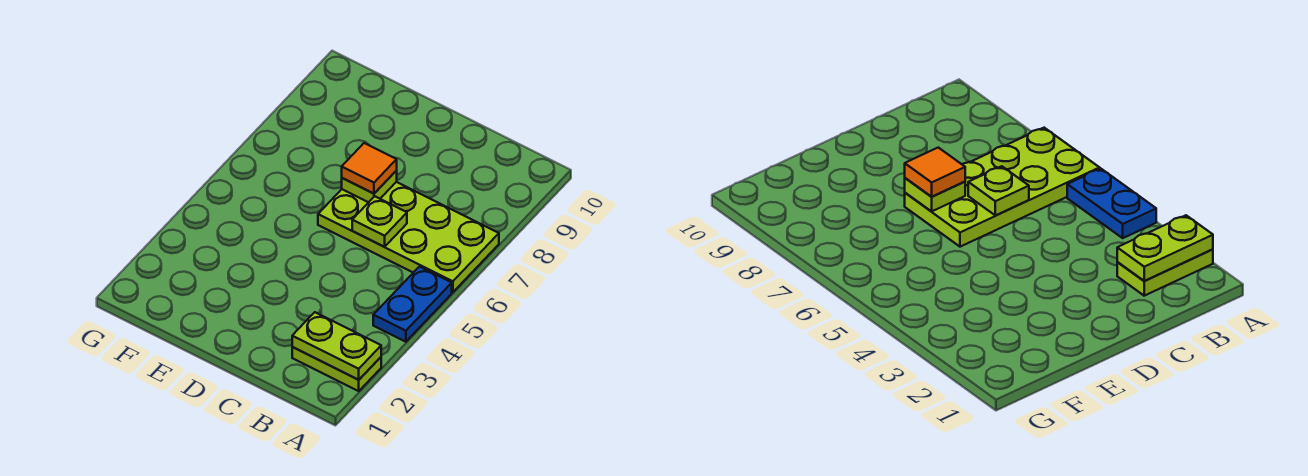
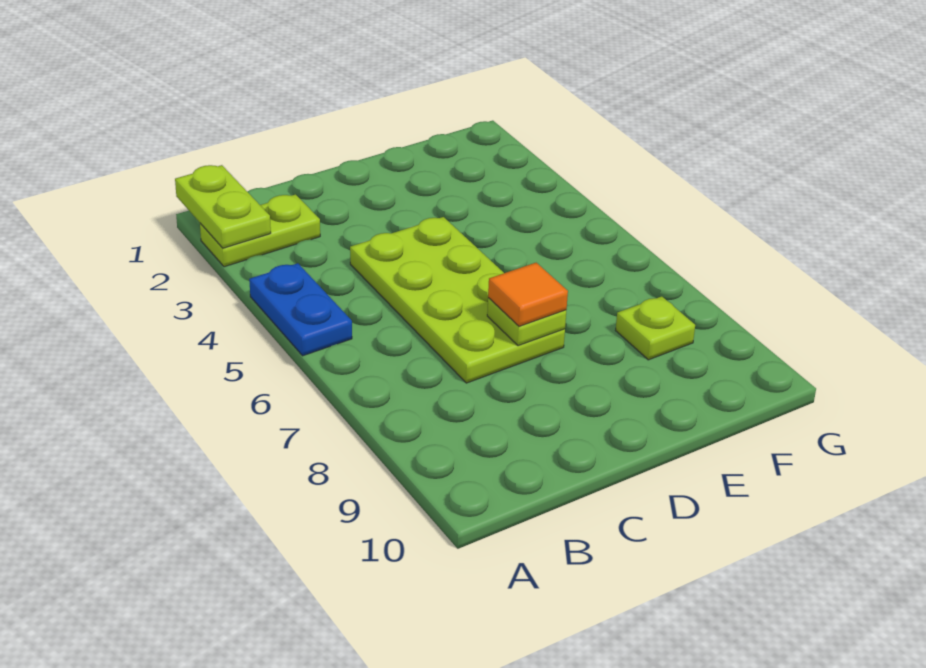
lime 1x2 plate [292,312,381,380] -> lime 1x2 plate turned to [175,165,271,248]
lime 2x4 plate [318,182,499,292] -> lime 2x4 plate turned to [350,217,565,383]
lime 1x1 plate [352,196,407,247] -> lime 1x1 plate moved to [616,296,695,360]

